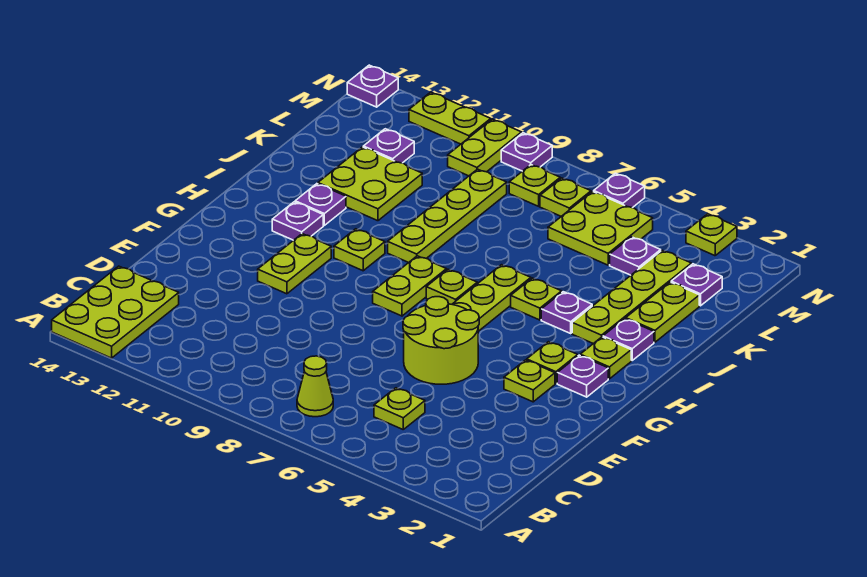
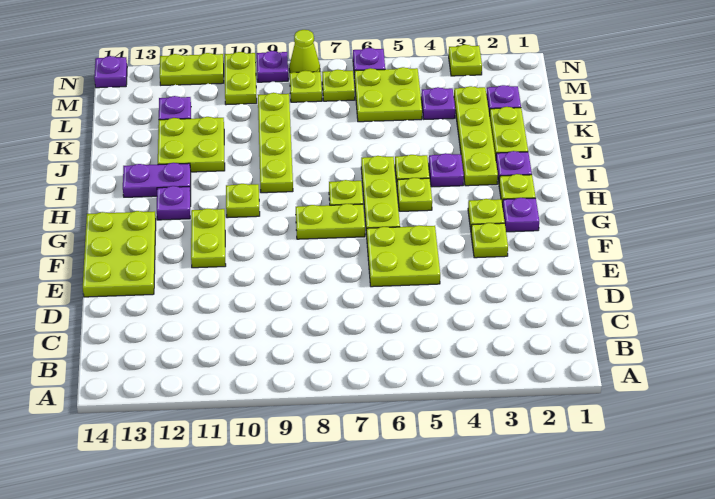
lime 2x3 plate [52,266,179,358] -> lime 2x3 plate moved to [83,211,156,297]
lime 1x1 cone [297,356,333,417] -> lime 1x1 cone moved to [289,30,320,73]
lime 1x1 plate [374,388,425,429] -> lime 1x1 plate moved to [397,178,432,211]
lime 2x2 round brick [403,297,479,384] -> lime 2x2 plate [367,225,440,287]
lime 1x2 plate [373,256,447,316] -> lime 1x2 plate turned to [296,204,365,239]
purple 1x1 plate [295,184,346,225] -> purple 1x2 plate [123,163,191,197]

